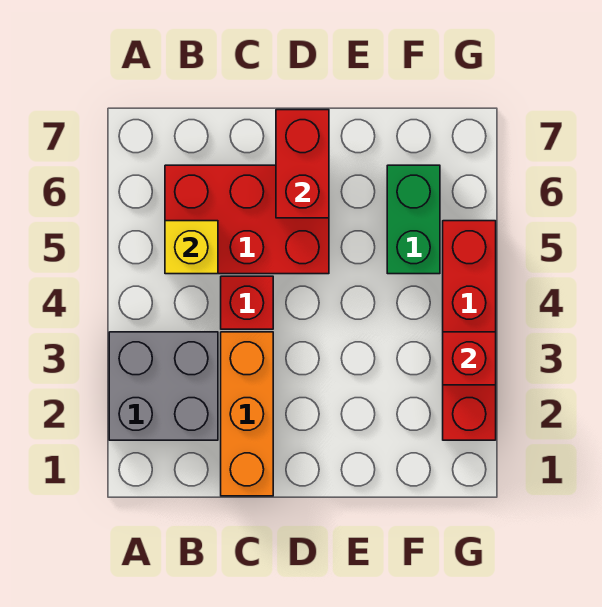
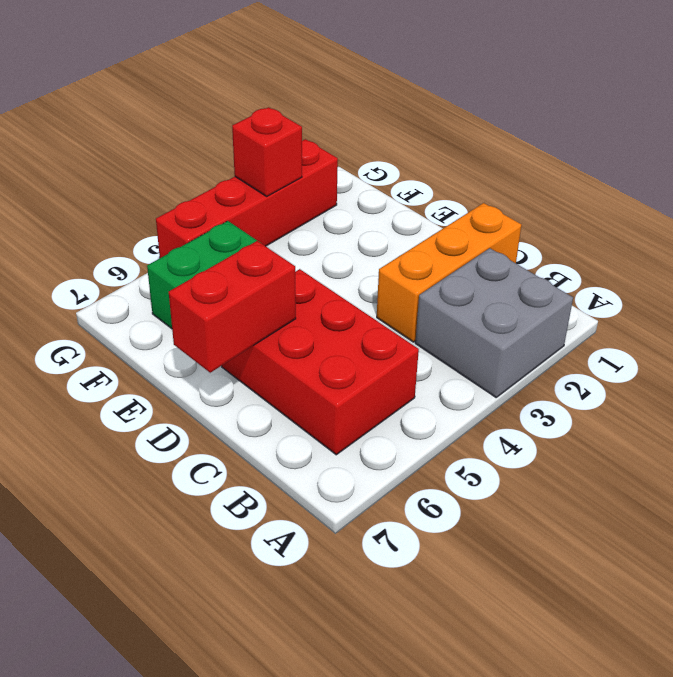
yellow 1x1 brick [165,221,218,274] -> none
red 1x1 brick [221,276,273,329] -> none

